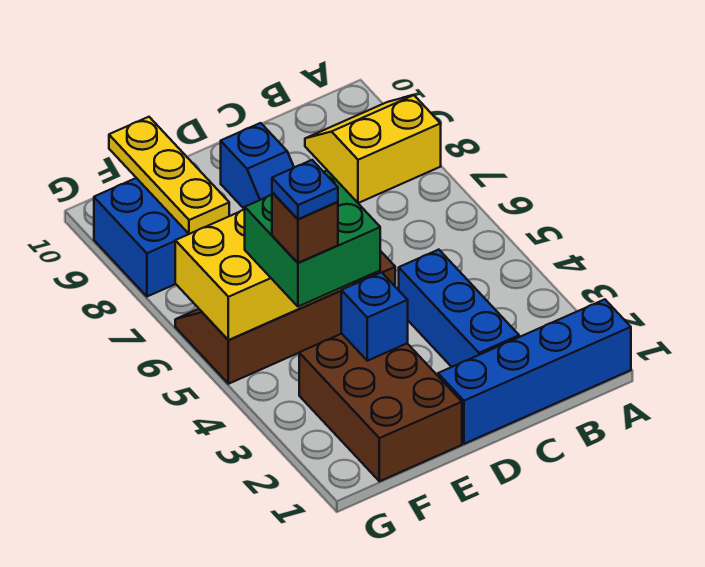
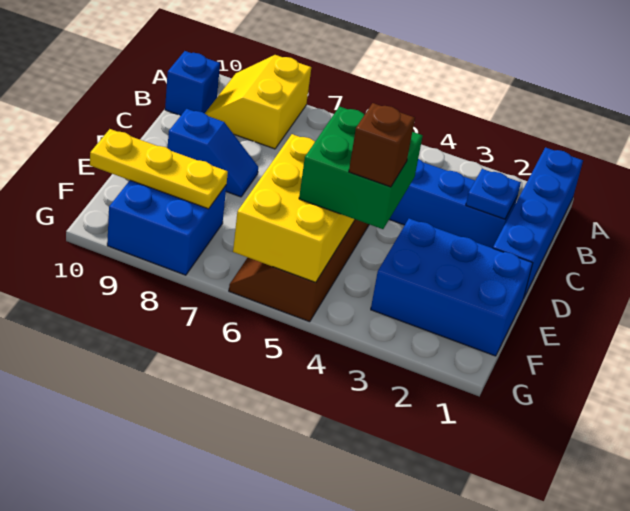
brown 2x3 brick [299,334,462,481] -> blue 2x3 brick [371,219,533,356]
blue 1x1 brick [341,272,408,361] -> blue 1x1 brick moved to [165,51,220,116]
blue 1x1 plate [272,160,338,219] -> blue 1x1 plate moved to [466,169,521,219]

